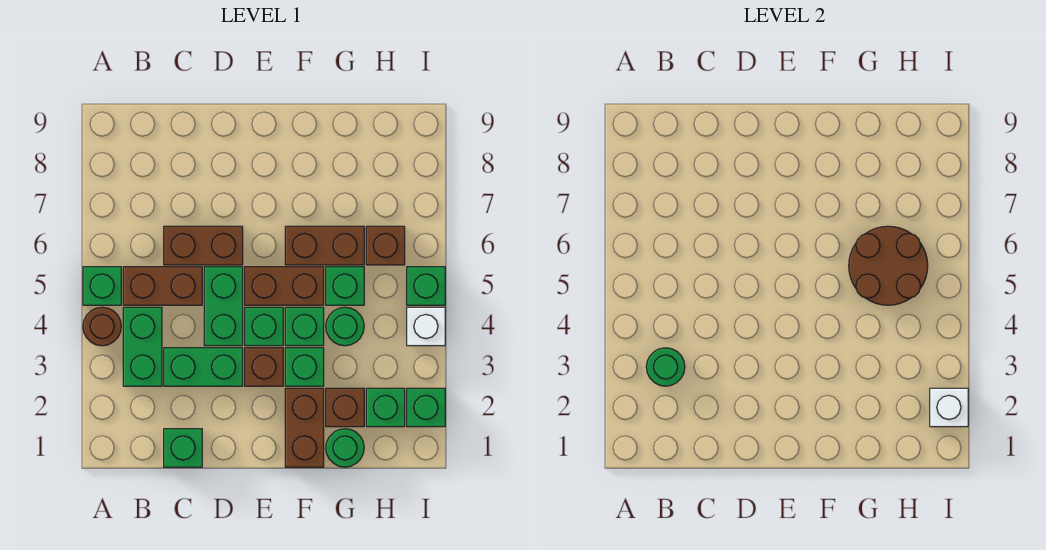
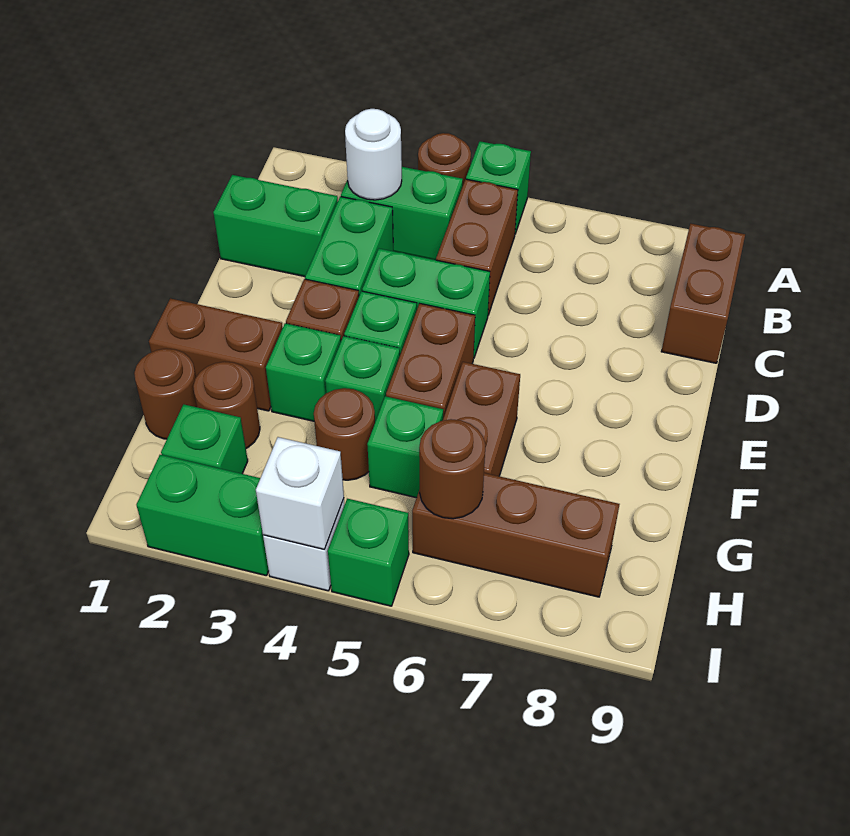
green 1x1 round brick [646,348,685,386] -> white 1x1 round brick [345,109,402,200]
green 1x1 brick [164,429,202,467] -> green 1x2 brick [213,175,338,277]
brown 1x2 brick [164,226,243,265] -> brown 1x2 brick moved to [661,224,745,363]
green 1x1 round brick [326,429,364,467] -> brown 1x1 round brick [134,349,197,439]
brown 1x1 brick [326,388,364,427] -> brown 1x1 round brick [193,362,260,448]
green 1x1 round brick [326,307,364,346] -> brown 1x1 round brick [314,388,375,480]
brown 2x2 round brick [849,226,928,305] -> brown 1x1 round brick [419,419,485,519]
brown 1x1 brick [366,226,405,265] -> brown 1x3 brick [412,473,620,597]
green 1x1 brick [407,388,445,427] -> green 1x2 brick [137,455,269,576]
white 1x1 brick [930,388,968,427] -> white 1x1 brick moved to [256,437,344,550]

